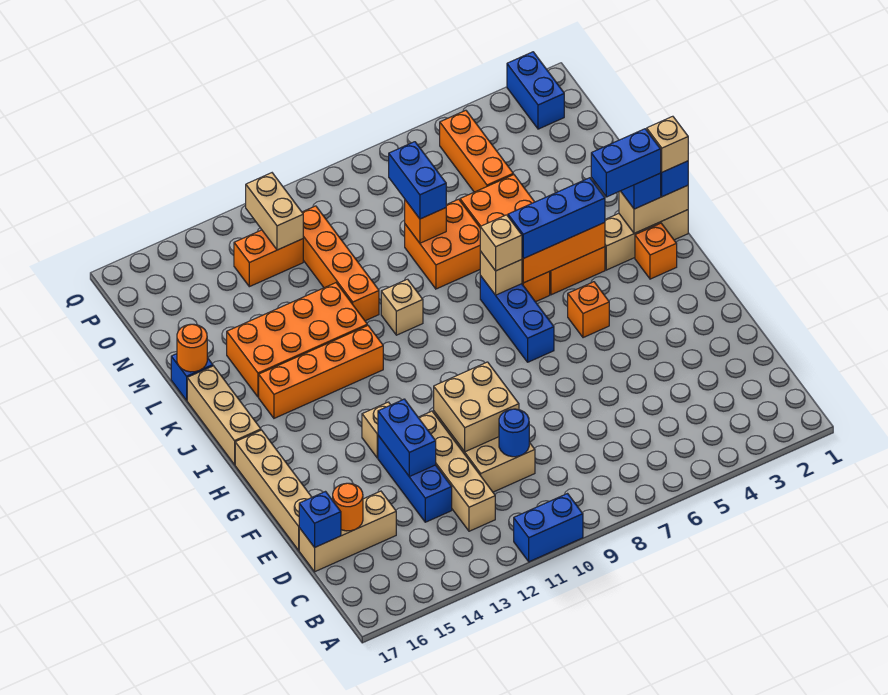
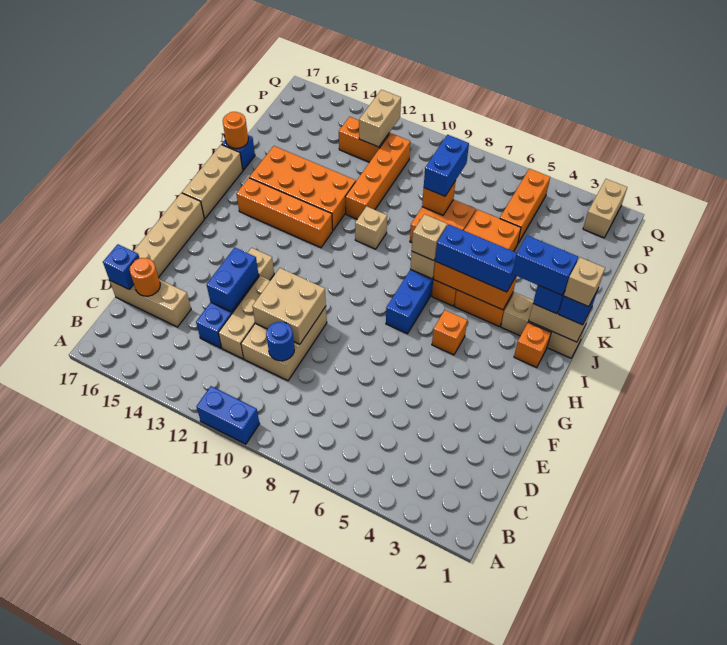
tan 1x4 brick [418,411,495,531] -> tan 1x3 brick [219,276,270,359]
blue 1x2 brick [507,52,564,129] -> tan 1x2 brick [583,179,627,238]

